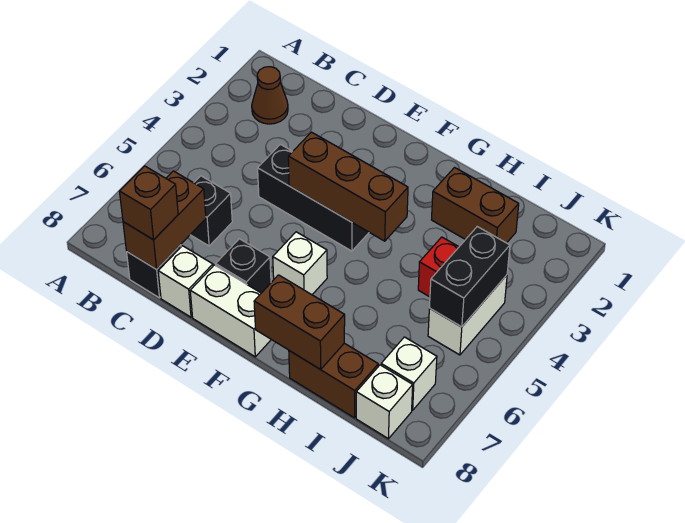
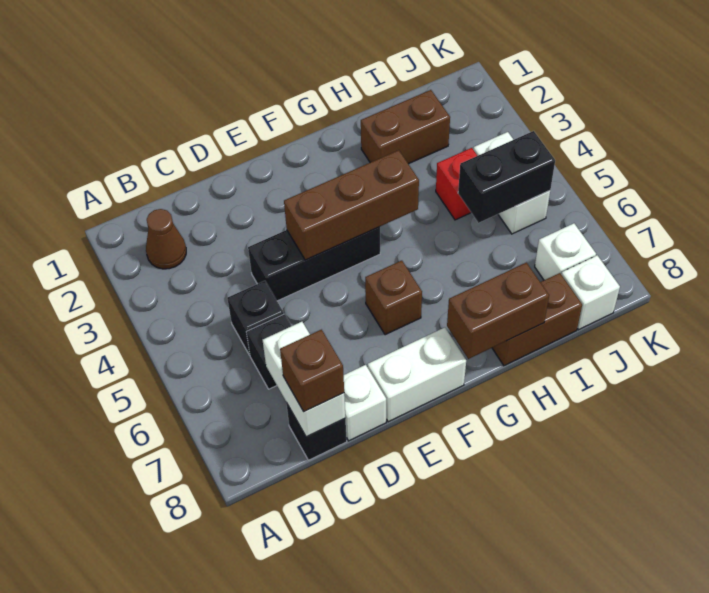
brown 1x2 brick [123,171,206,269] -> white 1x2 brick [263,322,345,437]
black 1x1 brick [216,239,271,293] -> black 1x1 brick moved to [227,281,284,355]
white 1x1 brick [273,232,327,295] -> brown 1x1 brick [365,261,422,335]
black 1x2 brick [429,227,510,327] -> black 1x2 brick turned to [458,131,555,223]

